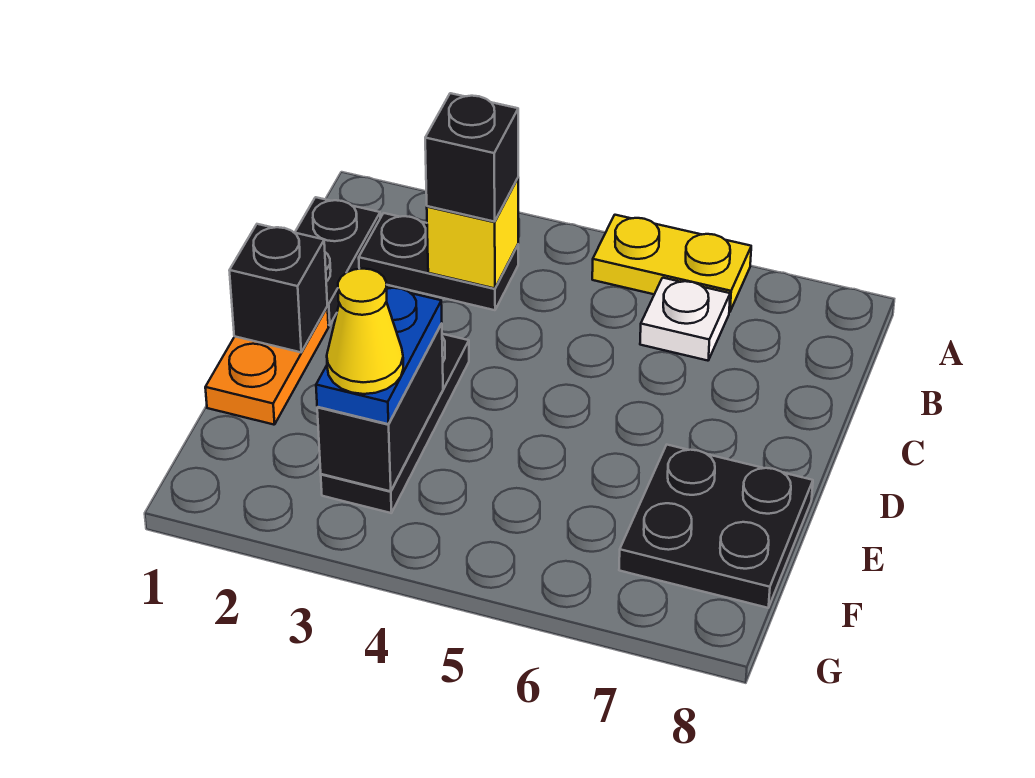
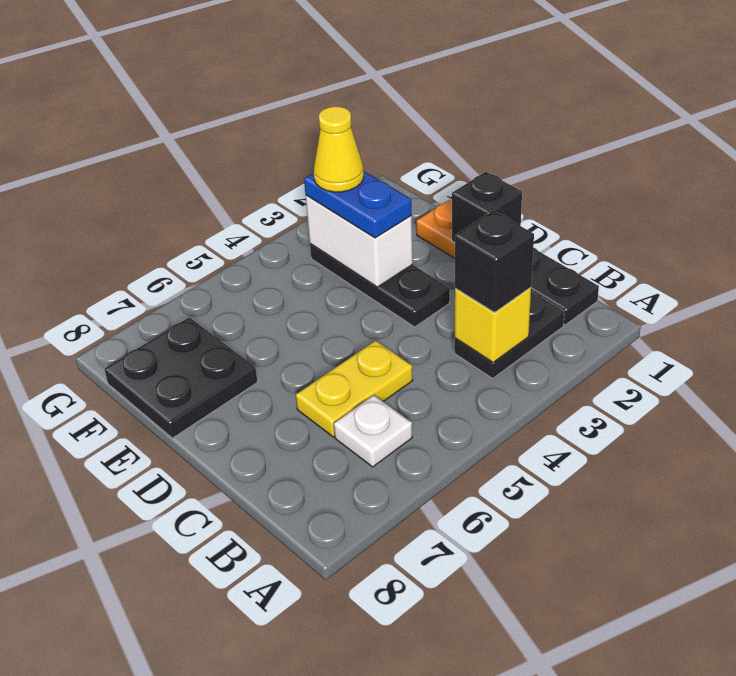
yellow 1x2 plate [592,215,751,312] -> yellow 1x2 plate moved to [296,341,413,437]
black 1x2 brick [317,324,443,491] -> white 1x2 brick [306,195,413,287]

